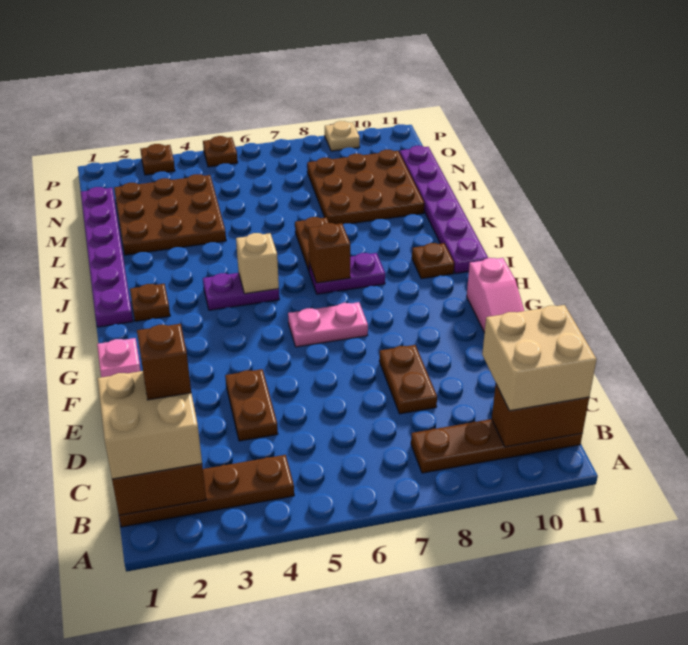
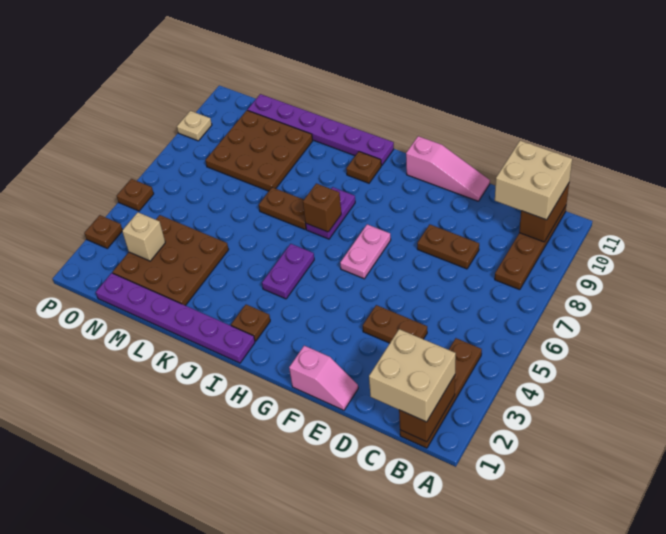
brown 1x1 brick [137,324,191,400] -> none
tan 1x1 brick [236,233,279,294] -> tan 1x1 brick moved to [122,212,165,261]

